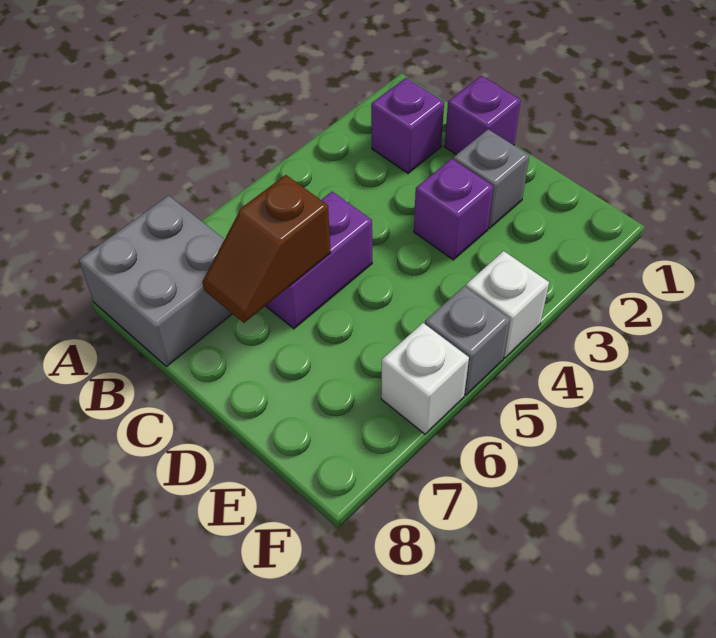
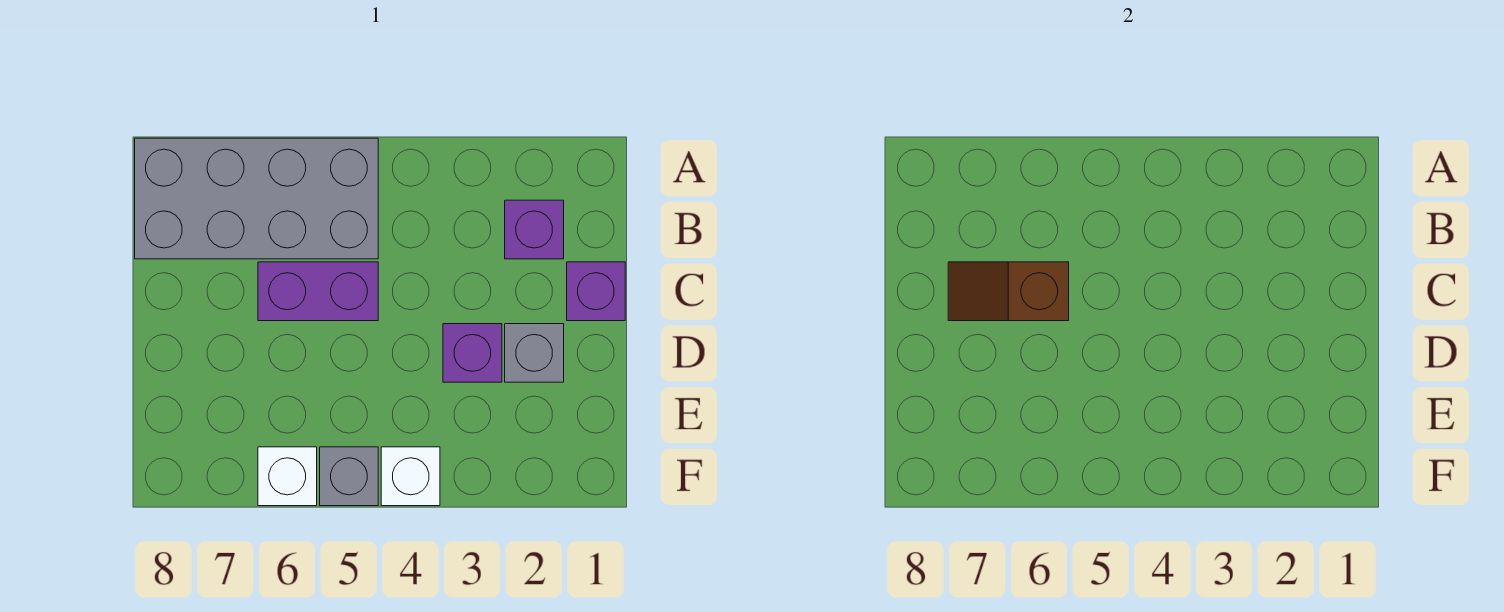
grey 2x2 brick [79,196,232,366] -> grey 2x4 brick [135,138,378,259]

